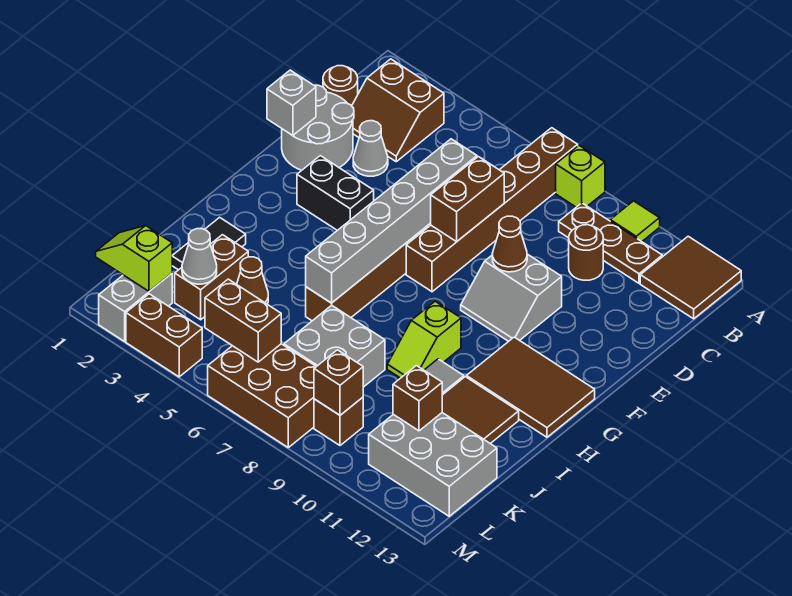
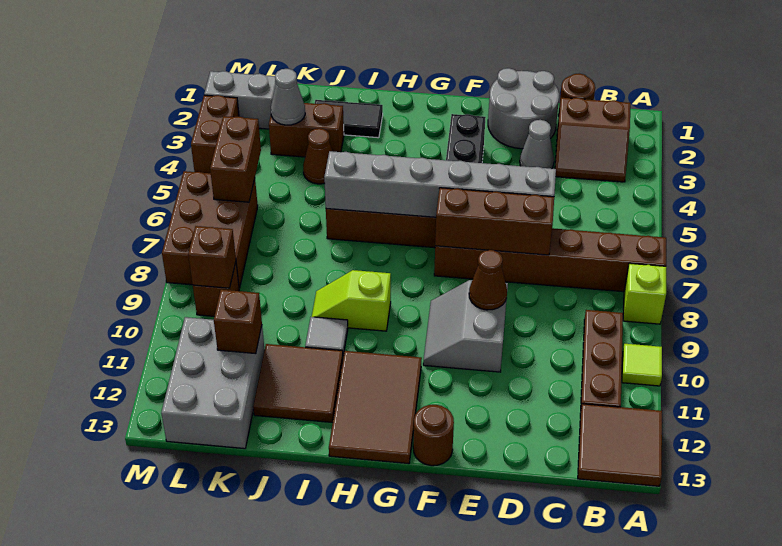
brown 2x2 slope [352,59,444,162] -> brown 2x2 slope turned to [555,98,630,182]
brown 1x1 round brick [569,225,603,280] -> brown 1x1 round brick moved to [413,405,454,466]
brown 1x2 brick [431,157,504,242] -> brown 1x3 brick [435,188,554,255]
grey 1x1 brick [267,70,316,136] -> none
grey 2x2 brick [284,305,385,387] -> none
lime 1x2 slope [96,226,172,291] -> none

